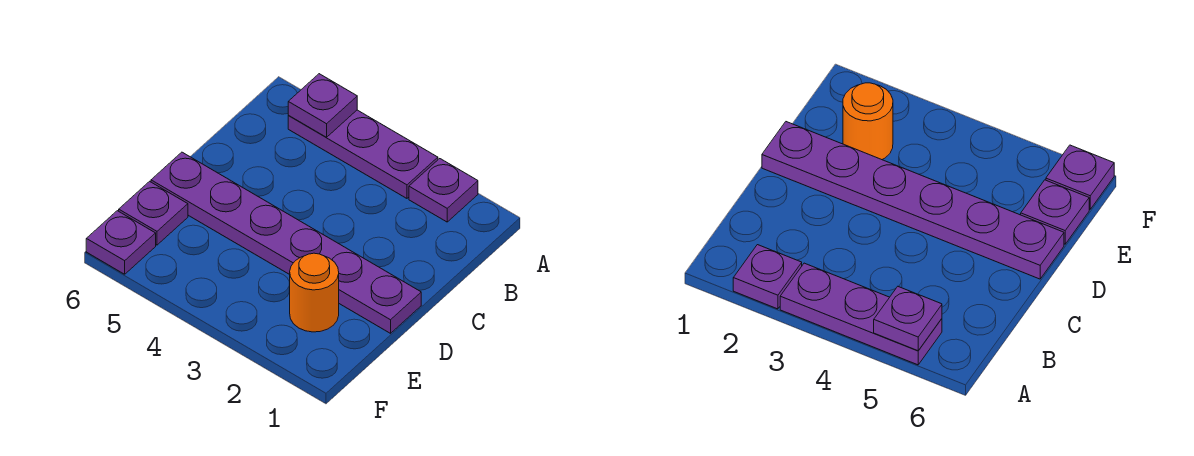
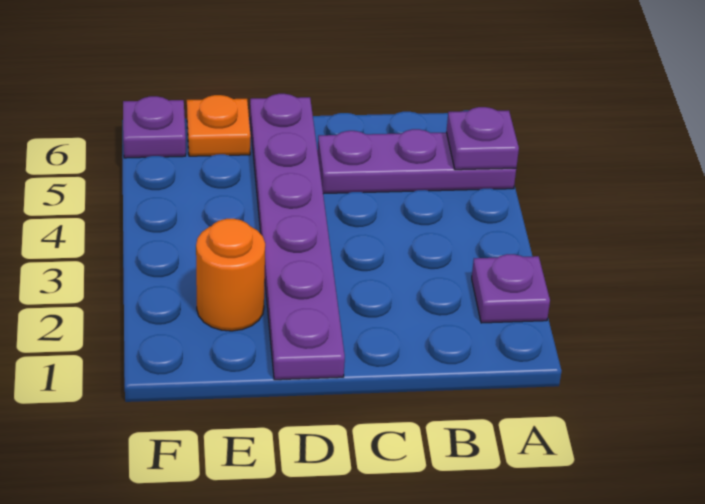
purple 1x3 plate [288,110,438,198] -> purple 1x3 plate turned to [318,129,516,194]
purple 1x1 plate [119,181,188,245] -> orange 1x1 plate [187,95,251,156]

